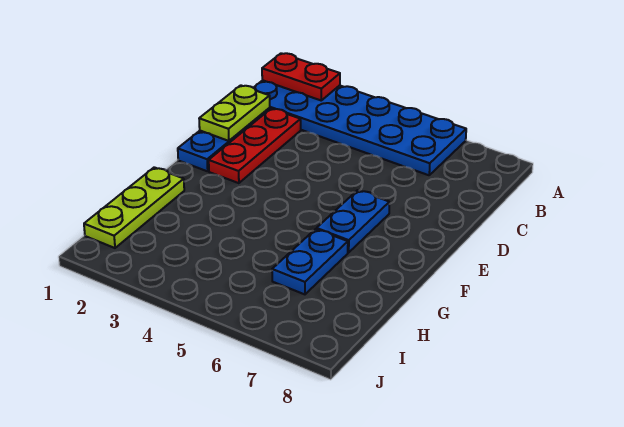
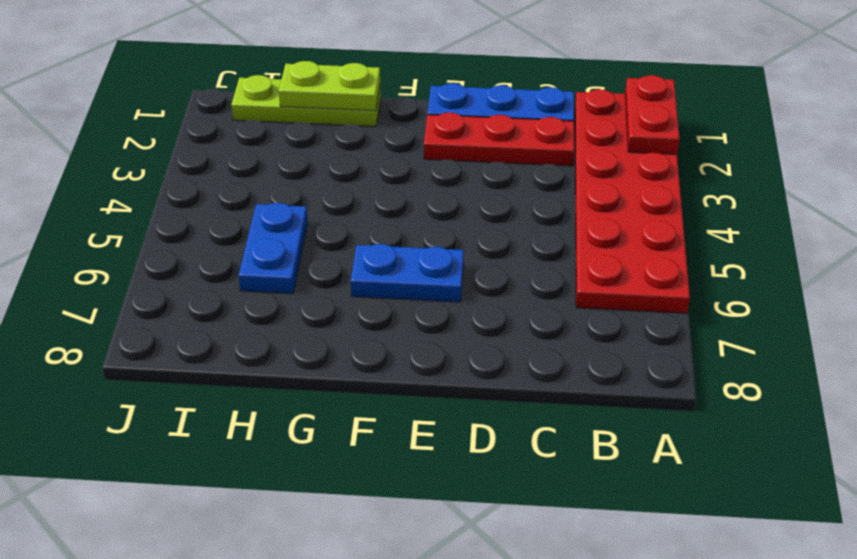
blue 2x6 plate [254,80,466,175] -> red 2x6 plate [575,89,690,313]
lime 1x2 plate [199,85,270,141] -> lime 1x2 plate moved to [279,61,380,111]
blue 1x2 plate [272,229,348,294] -> blue 1x2 plate turned to [239,203,308,294]

